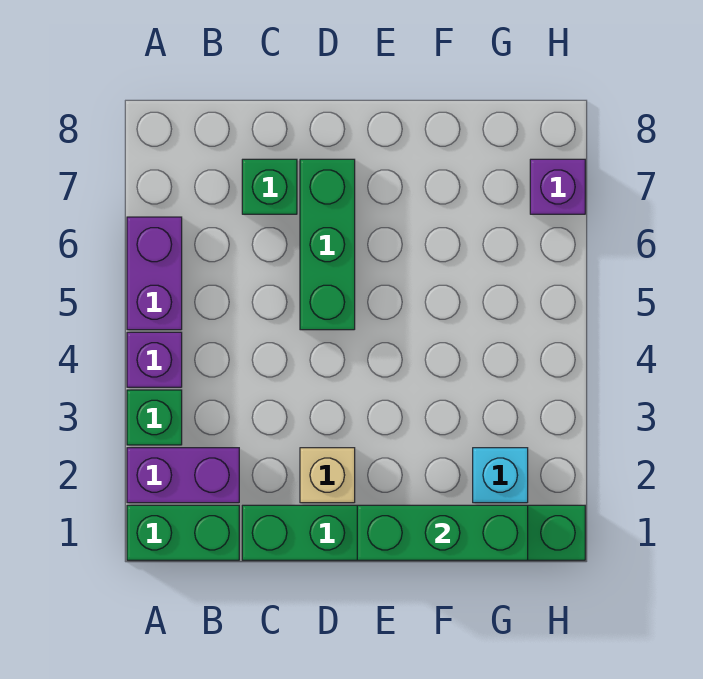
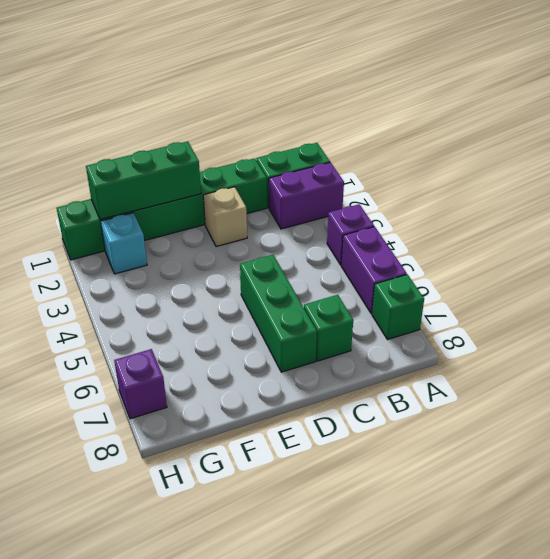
green 1x1 brick [127,390,182,445] -> green 1x1 brick moved to [372,274,424,340]

